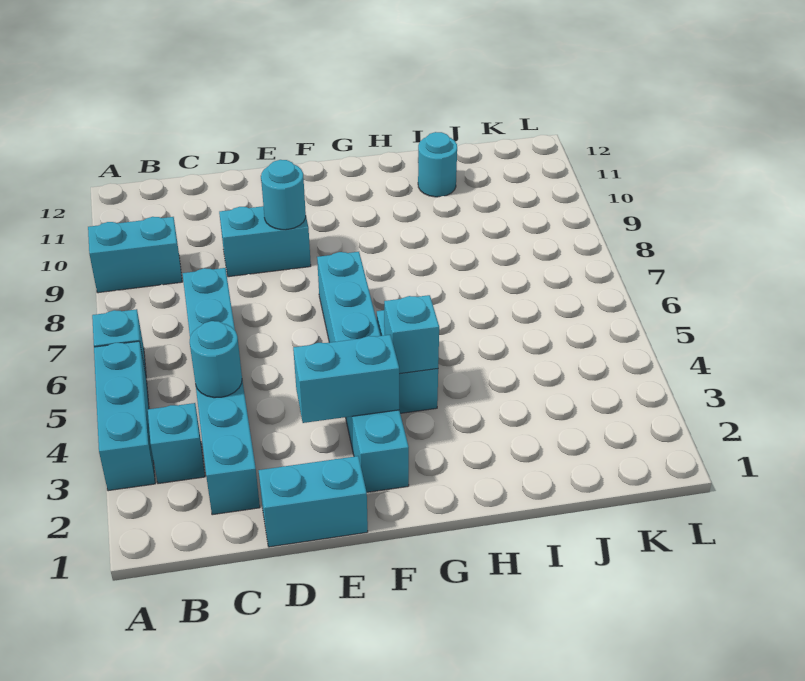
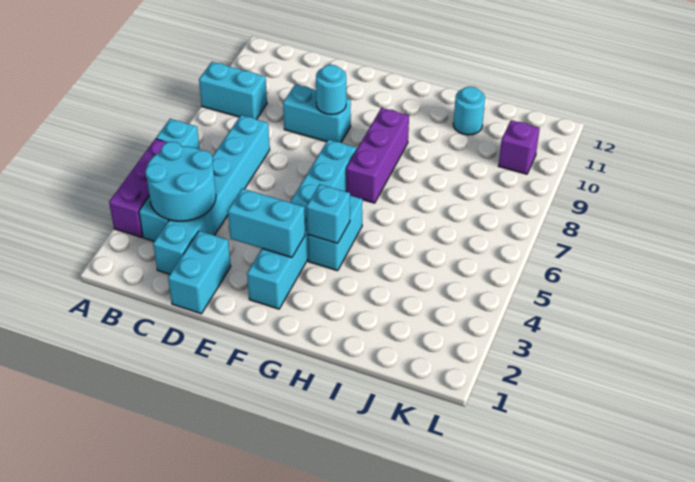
cyan 1x3 brick [94,341,155,491] -> purple 1x3 brick [109,139,167,237]
cyan 1x1 round brick [190,321,242,398] -> cyan 2x2 round brick [145,142,216,221]
cyan 1x2 brick [259,456,368,547] -> cyan 1x2 brick turned to [168,231,231,314]
none -> purple 1x3 brick [346,108,409,203]
none -> purple 1x1 brick [499,120,540,174]

